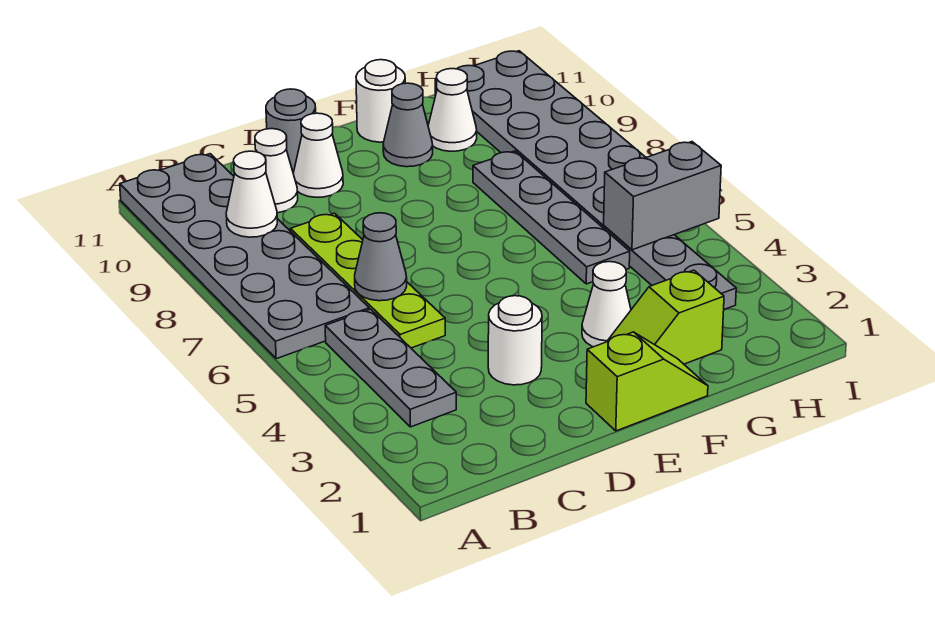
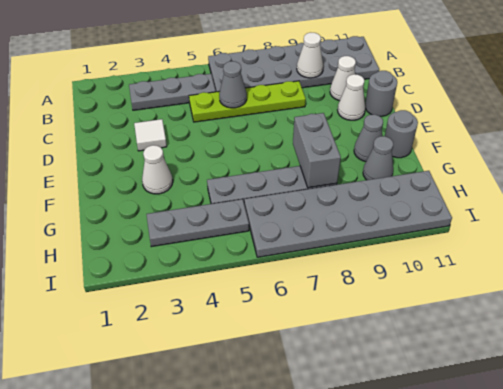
white 1x1 round brick [488,296,542,385] -> white 1x1 tile [134,119,167,151]
lime 1x2 slope [586,332,708,431] -> none
lime 1x2 slope [607,270,724,364] -> none
white 1x1 round brick [356,60,405,142] -> grey 1x1 round brick [385,110,418,158]
white 1x1 cone [428,69,477,151] -> grey 1x1 cone [363,136,393,180]
grey 1x2 brick [604,142,721,250] -> grey 1x2 brick moved to [293,113,341,188]

